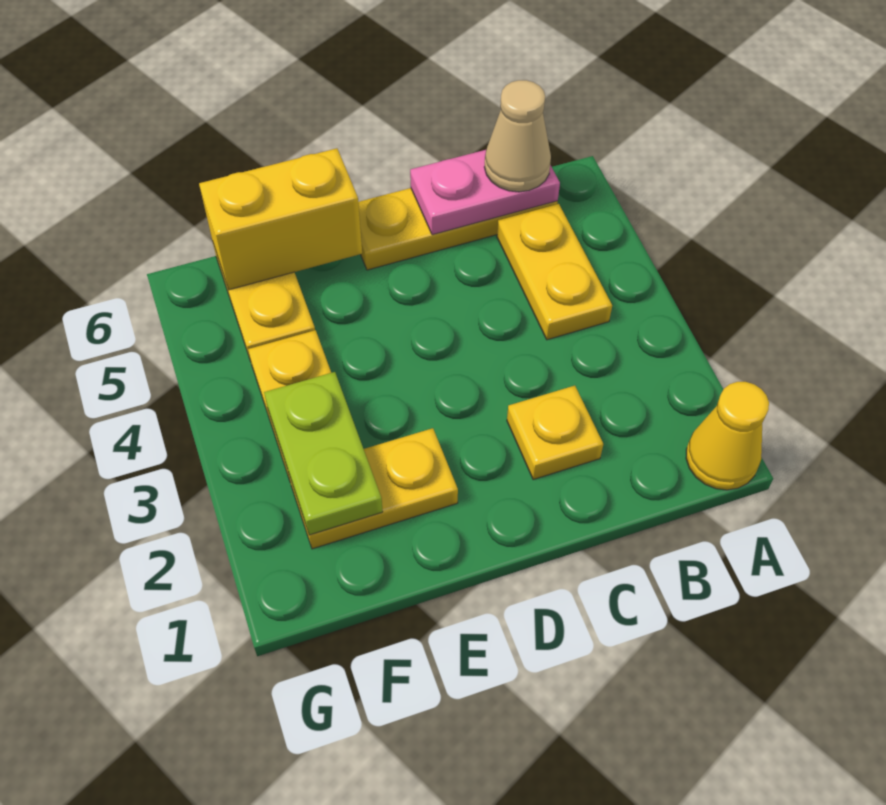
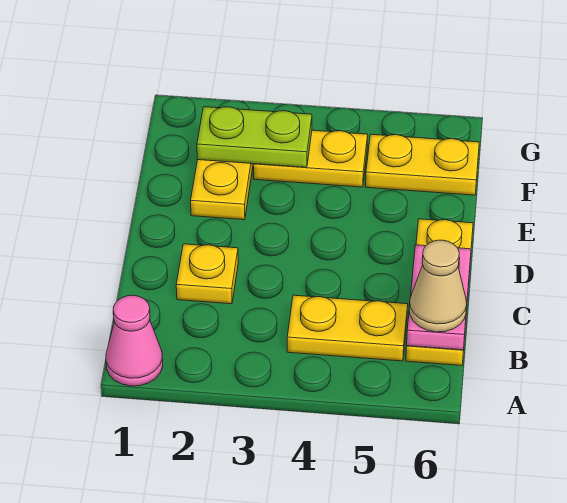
yellow 1x1 cone [686,382,769,490] -> pink 1x1 cone [106,295,163,386]
yellow 1x2 brick [199,148,362,290] -> none

